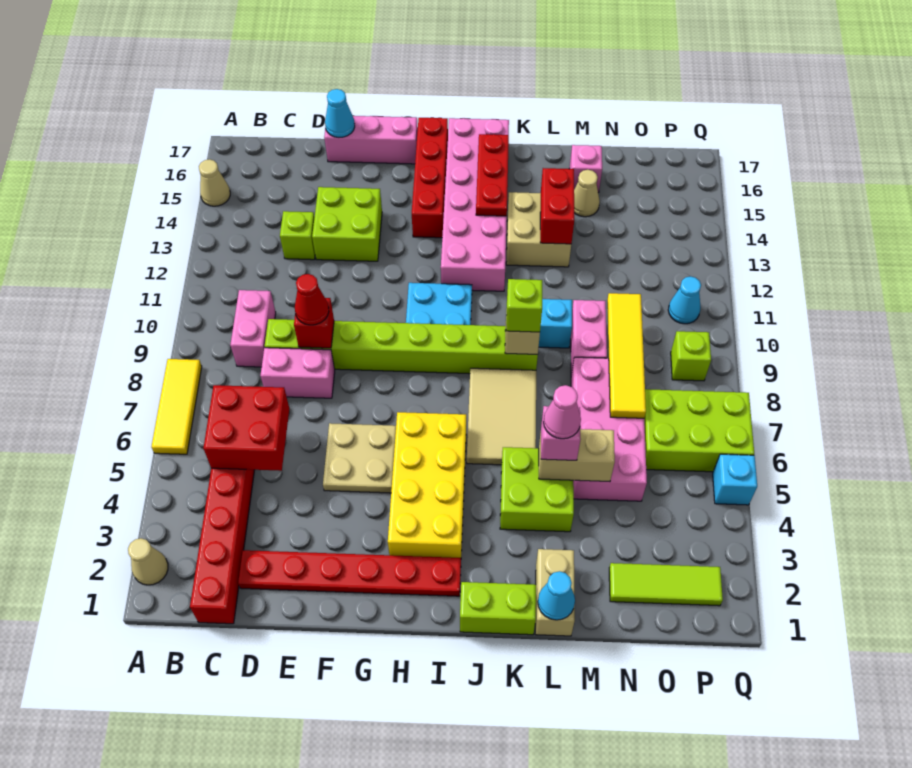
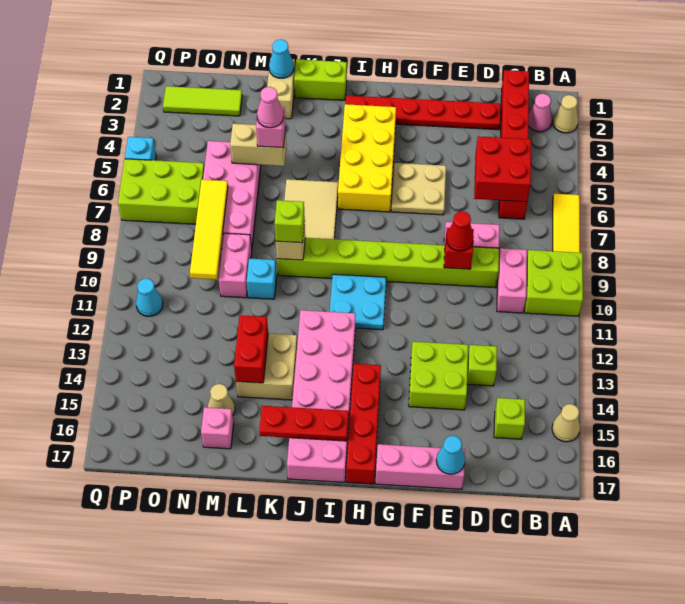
none -> pink 1x1 cone [528,94,552,132]
red 1x3 plate [476,134,509,216] -> red 1x3 plate turned to [259,406,349,441]
lime 2x2 brick [500,447,574,532] -> lime 2x2 brick moved to [525,250,583,316]
lime 1x1 brick [671,331,711,381] -> lime 1x1 brick moved to [494,398,525,439]

